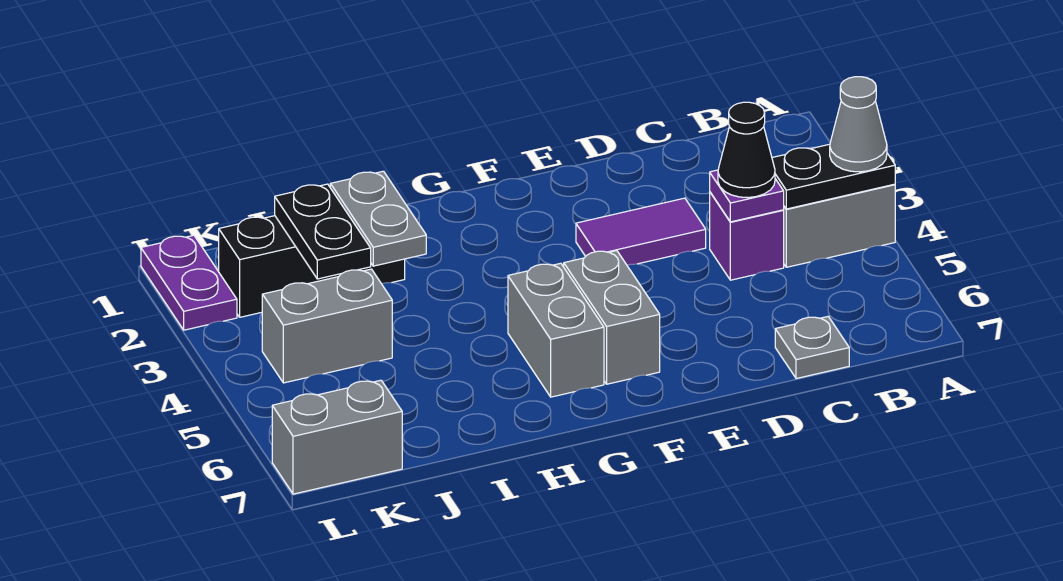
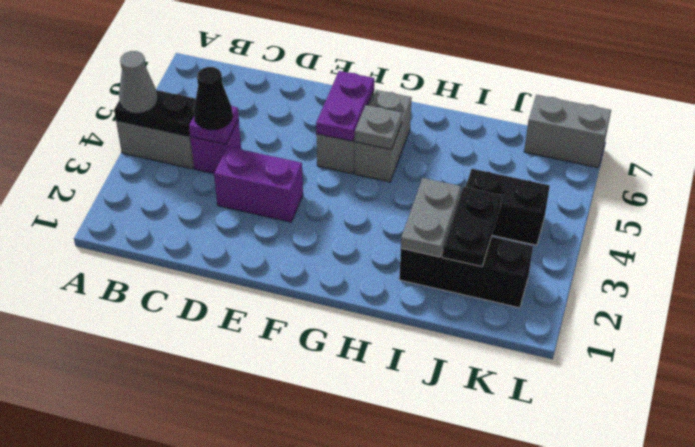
grey 1x1 plate [775,317,849,379] -> grey 1x1 plate moved to [355,105,402,150]
purple 1x2 tile [576,198,706,265] -> purple 1x2 brick [214,147,303,222]
grey 1x2 brick [262,269,392,383] -> black 1x2 brick [466,169,550,245]
purple 1x2 plate [141,235,237,330] -> purple 1x2 plate moved to [316,71,374,141]

